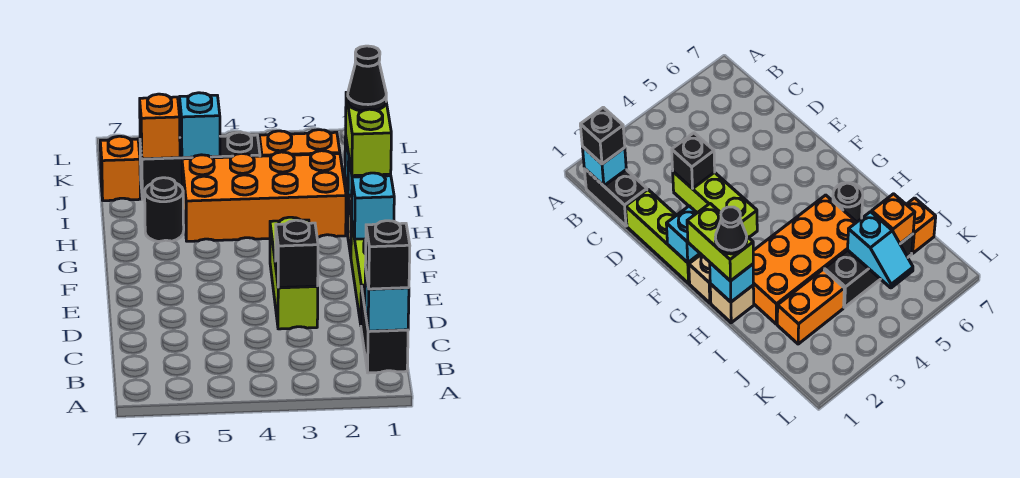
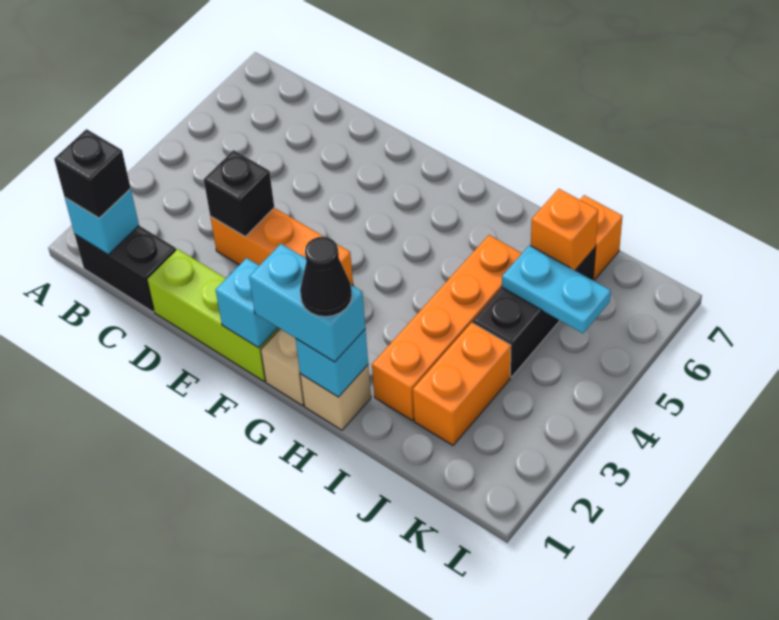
lime 1x3 brick [270,217,318,329] -> orange 1x3 brick [210,208,353,286]
lime 1x2 brick [346,92,391,176] -> cyan 1x2 brick [249,244,365,362]
orange 2x4 brick [182,151,346,241] -> orange 1x4 brick [372,235,522,421]
black 1x1 round brick [145,178,184,242] -> none
cyan 1x2 slope [178,93,220,157] -> cyan 1x2 plate [502,245,611,333]

